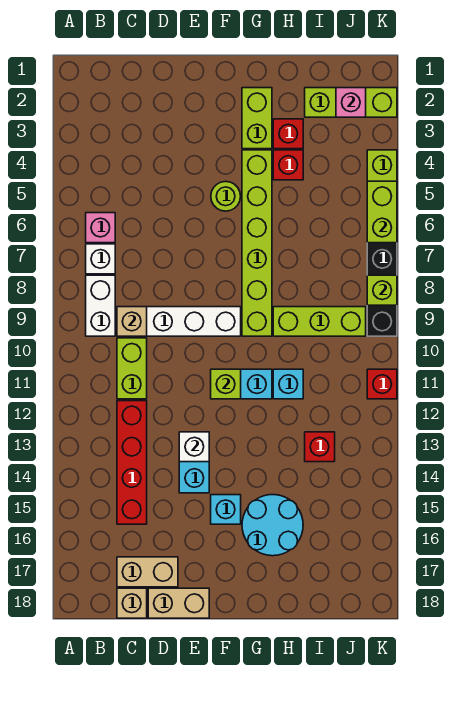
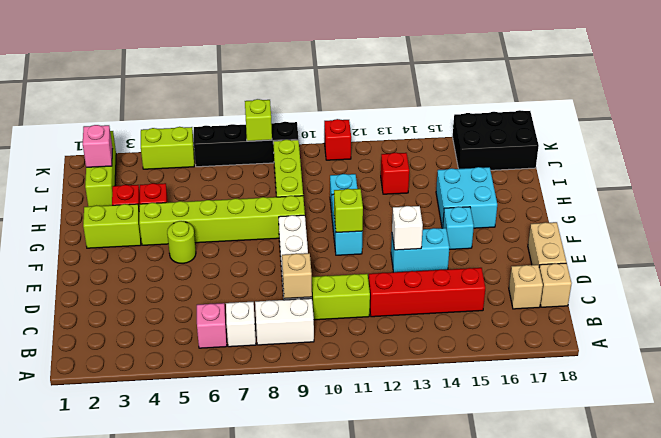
tan 1x2 brick [117,557,178,587] -> tan 1x1 brick [509,265,543,309]
cyan 2x2 round brick [242,495,303,556] -> cyan 2x2 brick [436,167,497,228]
none -> black 2x3 brick [453,110,539,170]
lime 1x2 brick [367,181,397,243] -> none

